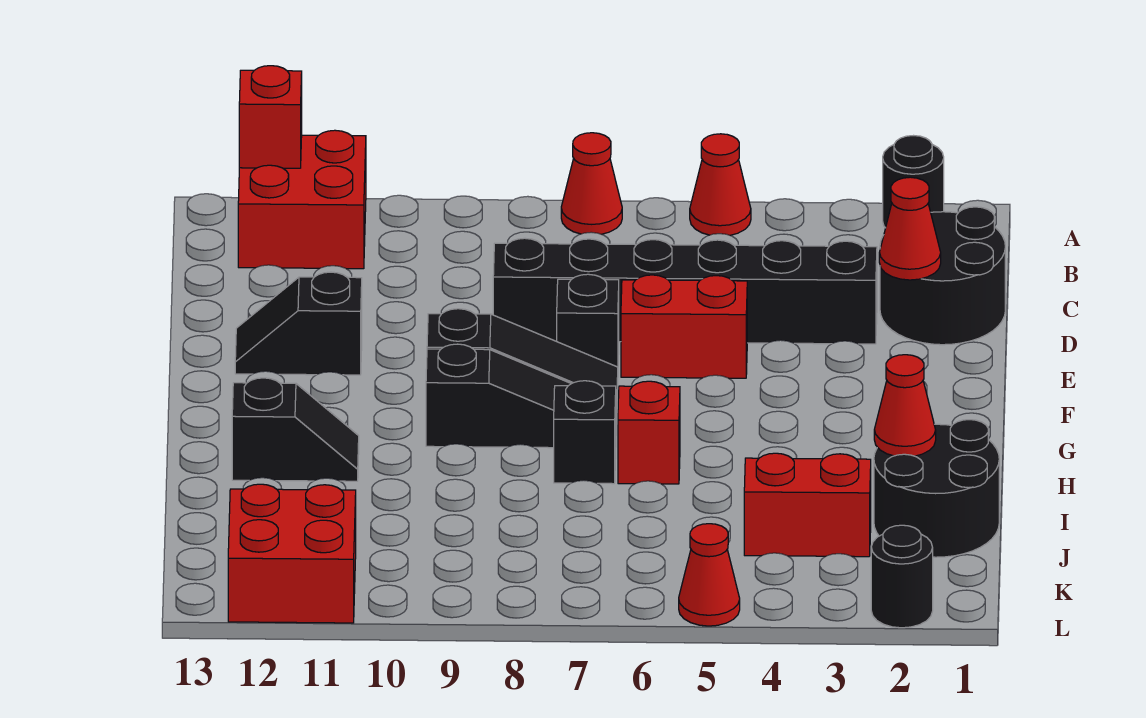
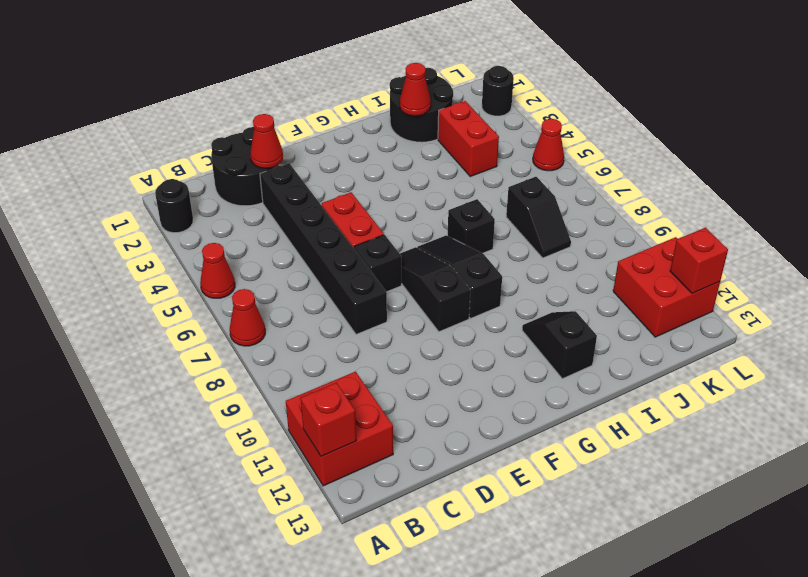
black 1x2 slope [235,272,362,375] -> black 1x2 slope moved to [506,177,571,258]
red 1x1 brick [618,381,680,484] -> red 1x1 brick moved to [670,228,728,293]

